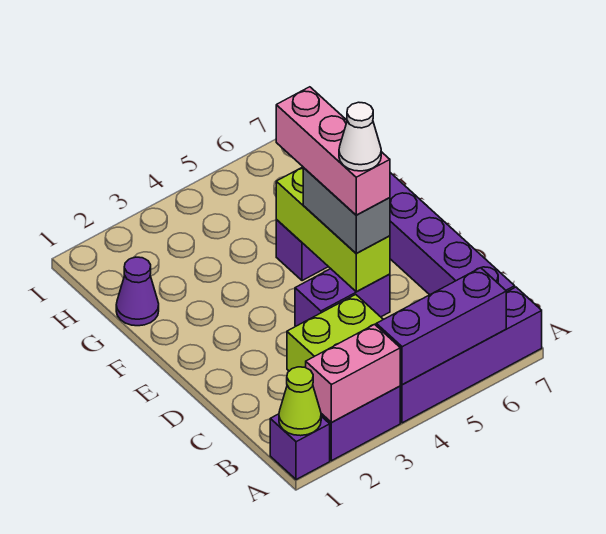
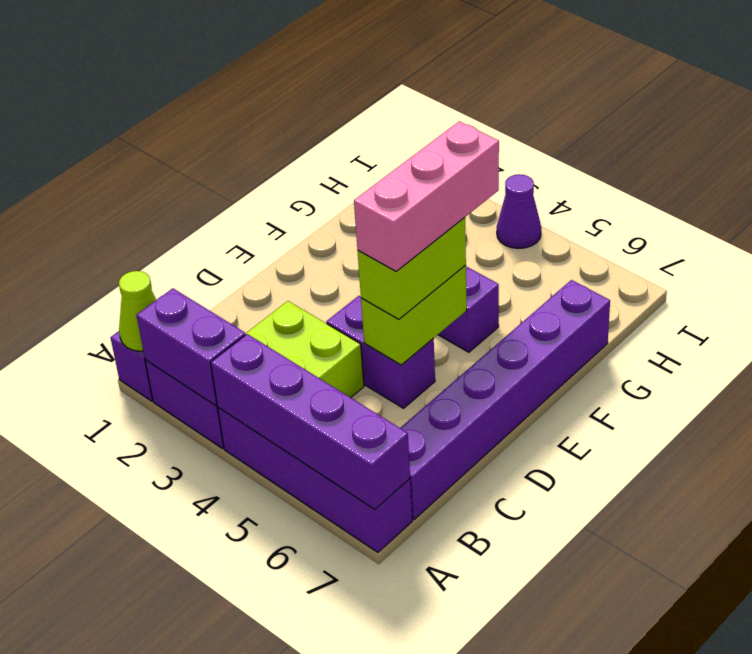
pink 1x2 brick [306,324,400,423] -> purple 1x2 brick [136,288,246,406]
purple 1x3 brick [376,268,506,385] -> purple 1x4 brick [211,334,410,509]
lime 1x3 brick [276,167,390,292] -> lime 1x2 brick [361,265,467,365]
grey 1x2 brick [303,168,390,253] -> lime 1x2 brick [358,218,466,319]
white 1x1 cone [339,102,381,171] -> none
purple 1x1 cone [116,257,159,326] -> purple 1x1 cone moved to [497,174,541,248]

